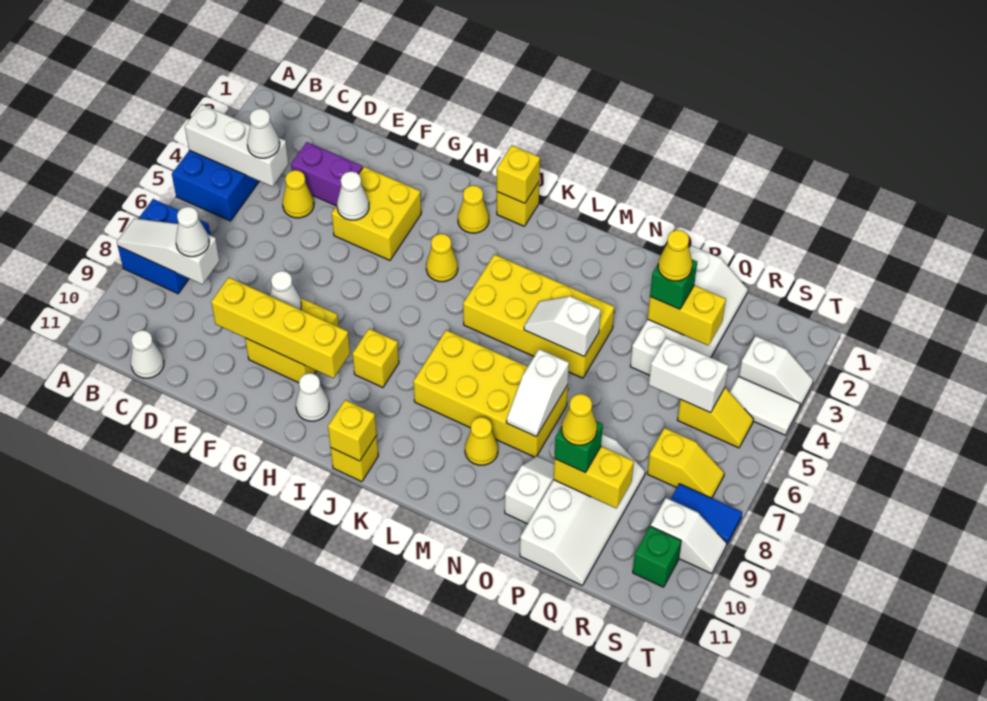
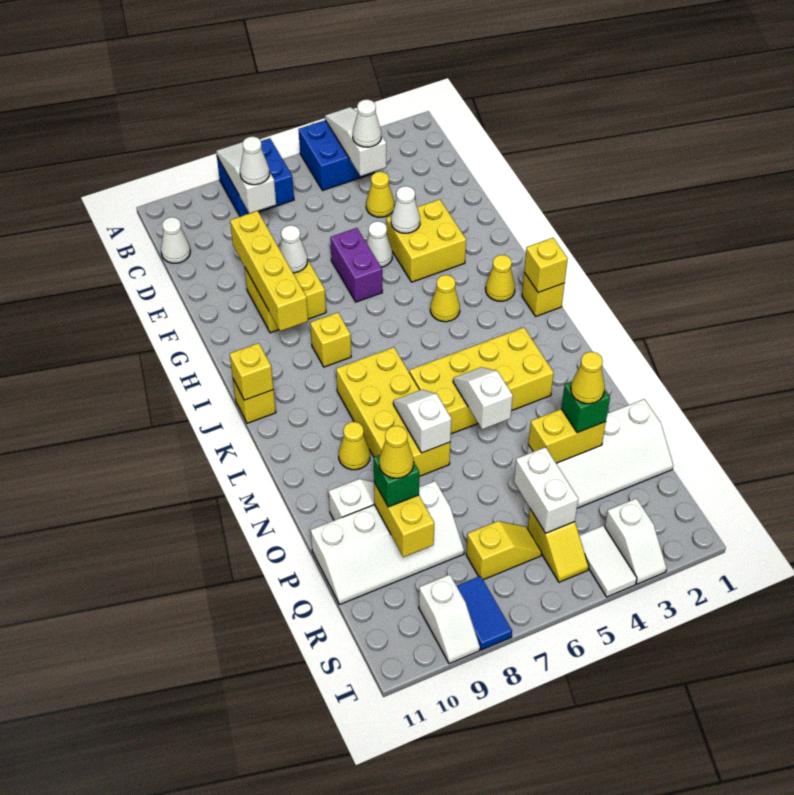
white 1x3 brick [185,104,289,186] -> white 1x3 slope [325,107,386,176]
purple 1x2 brick [291,142,363,206] -> purple 1x2 brick moved to [330,228,382,302]
white 1x1 cone [296,373,329,421] -> white 1x1 cone moved to [366,221,392,267]
yellow 2x4 brick [463,254,614,378] -> yellow 2x4 brick turned to [409,327,554,434]
white 1x2 slope [506,349,569,437] -> white 1x2 slope turned to [393,390,451,453]
yellow 1x2 brick [648,285,726,346] -> yellow 1x2 brick turned to [528,409,606,463]
yellow 1x2 slope [647,428,724,498] -> yellow 1x2 slope turned to [466,521,542,580]
green 1x1 brick [633,526,681,587] -> none

